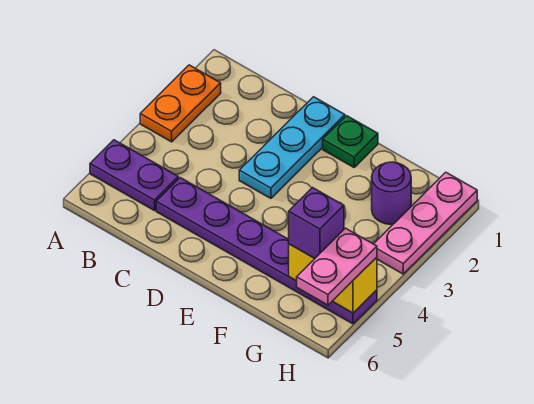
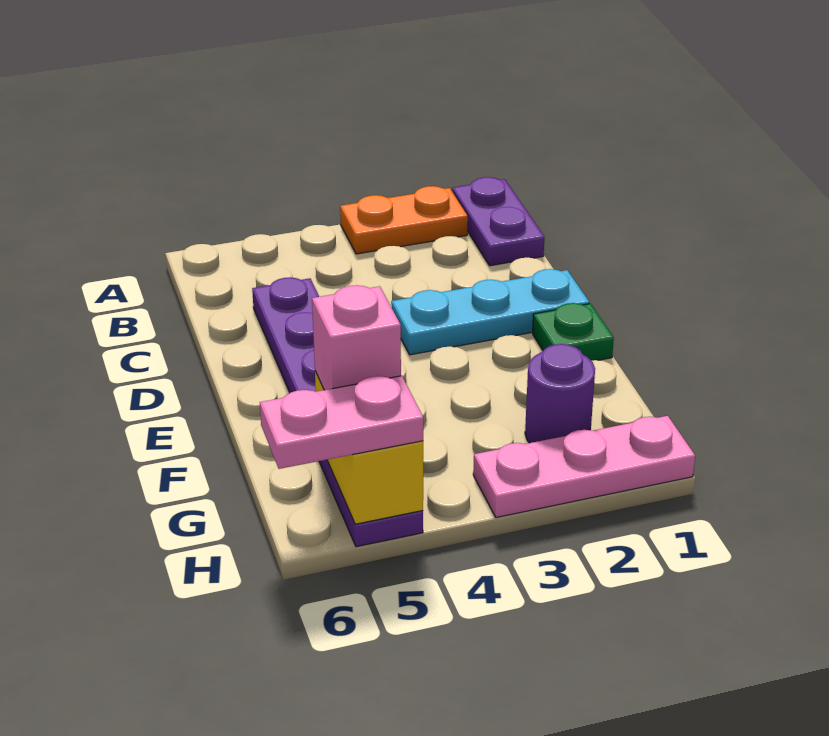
purple 1x2 plate [90,140,178,211] -> purple 1x2 plate moved to [452,177,544,266]
purple 1x1 brick [289,188,344,259] -> pink 1x1 brick [312,285,401,390]

